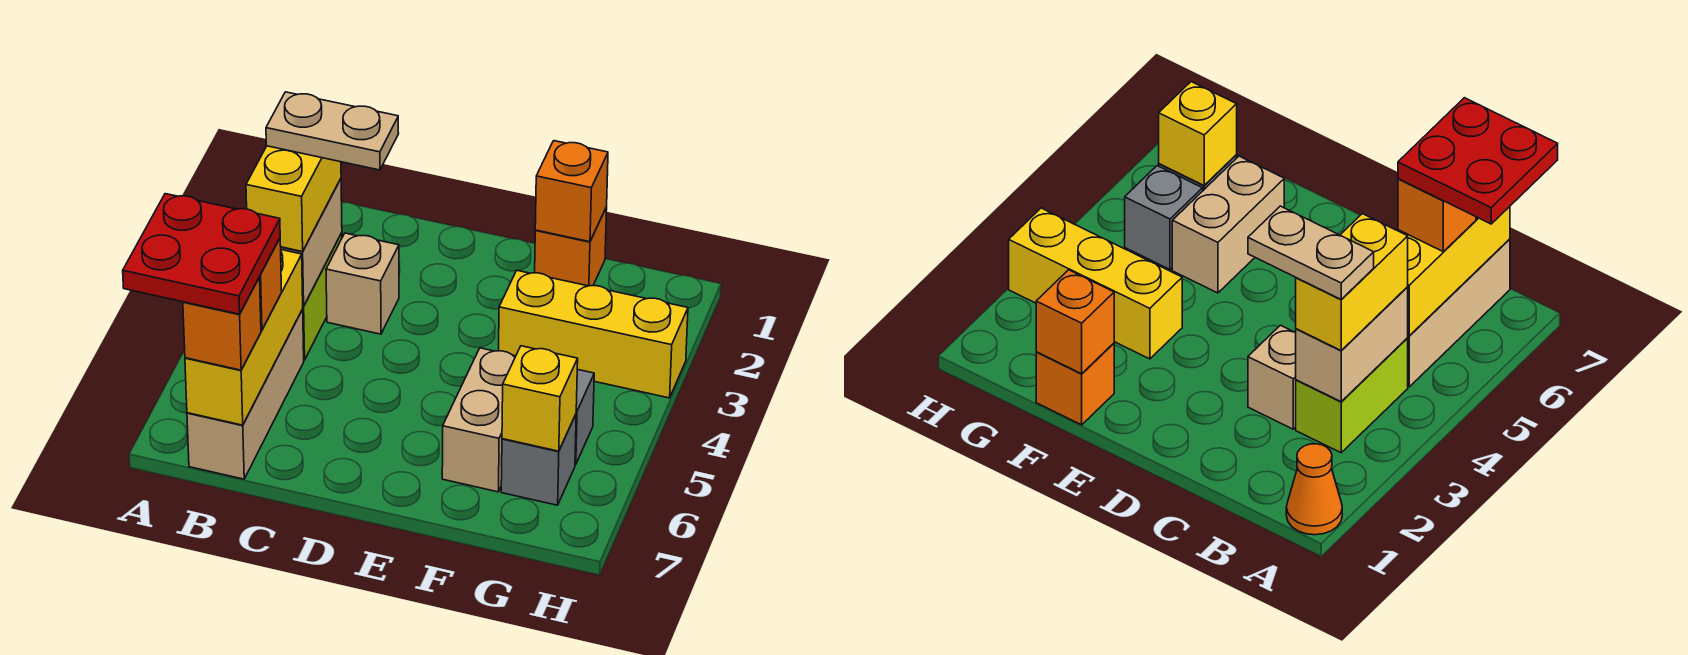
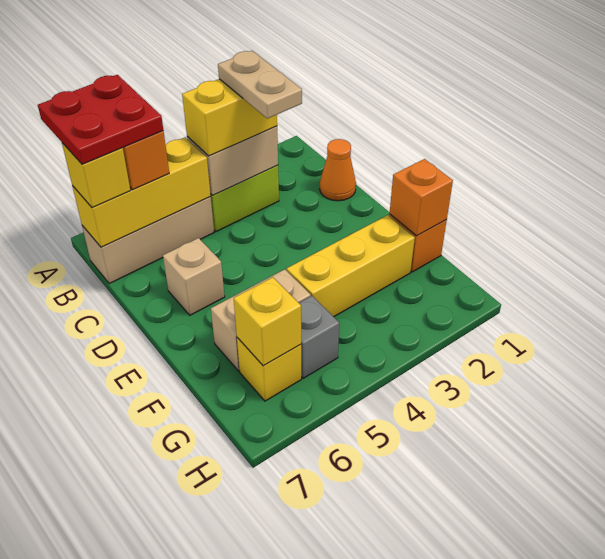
orange 1x1 cone [1286,444,1342,535] -> orange 1x1 cone moved to [320,139,356,201]
orange 1x1 brick [183,277,261,370] -> yellow 1x1 brick [62,143,130,208]
tan 1x1 brick [326,233,399,334] -> tan 1x1 brick moved to [163,238,225,315]
yellow 1x3 brick [499,271,688,398] -> yellow 1x3 brick turned to [287,215,415,317]
grey 1x1 brick [501,415,576,505] -> yellow 1x1 brick [237,338,301,401]

